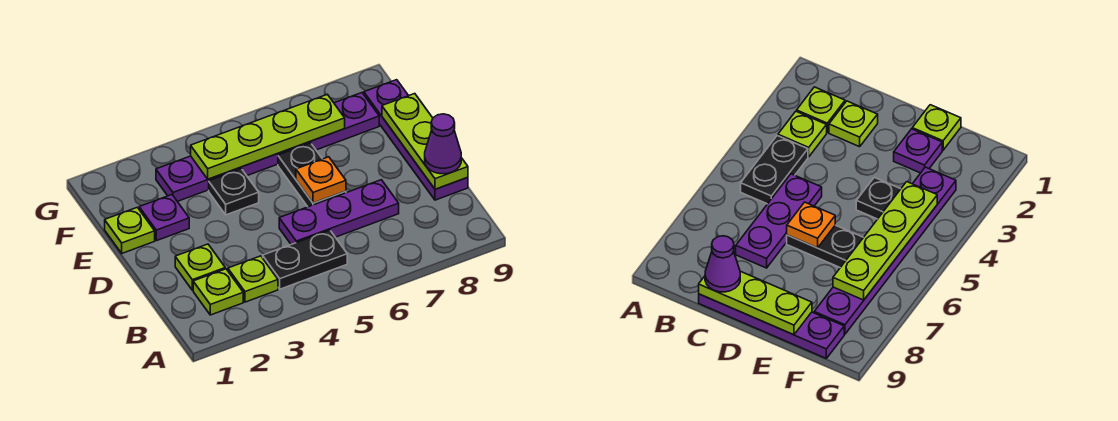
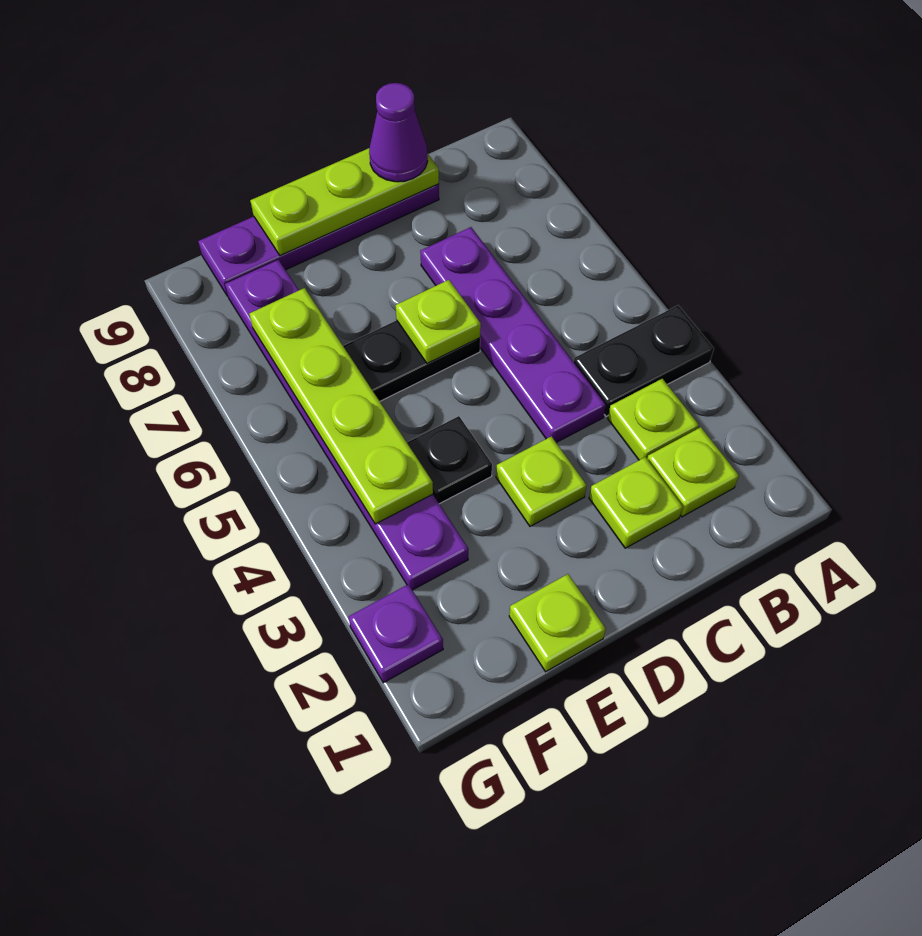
black 1x2 plate [263,230,347,289] -> black 1x2 plate turned to [573,305,714,416]
purple 1x3 plate [279,180,399,244] -> purple 1x4 plate [420,227,606,443]
none -> lime 1x1 plate [496,436,587,526]
orange 1x1 plate [296,157,346,203] -> lime 1x1 plate [395,280,481,363]
purple 1x1 plate [139,195,189,241] -> purple 1x1 plate moved to [349,584,443,683]

